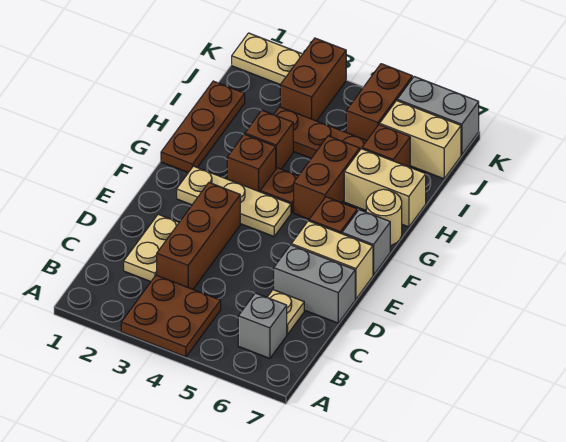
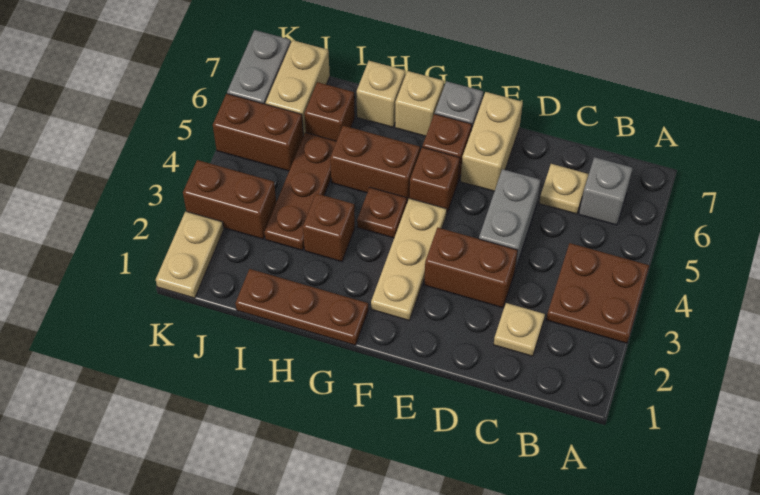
tan 1x2 plate [124,214,179,282] -> tan 1x1 plate [494,303,545,356]
brown 1x3 brick [157,183,240,289] -> brown 1x2 brick [424,228,518,308]
grey 1x2 brick [274,245,355,323] -> grey 1x2 brick moved to [479,169,541,270]
brown 1x1 brick [227,134,276,192] -> brown 1x1 brick moved to [409,147,460,215]
tan 1x1 round brick [366,189,402,246] -> tan 1x1 brick [395,71,444,136]
tan 1x2 brick [344,149,426,227] -> tan 1x1 brick [357,61,405,127]

